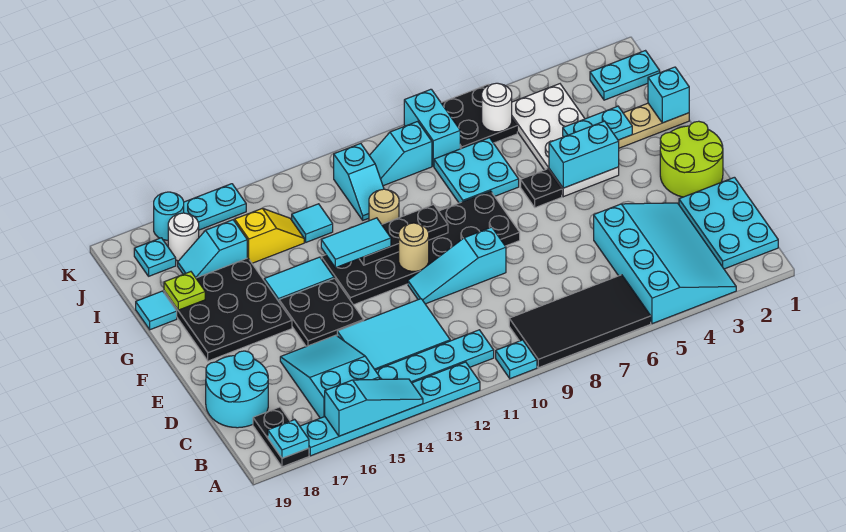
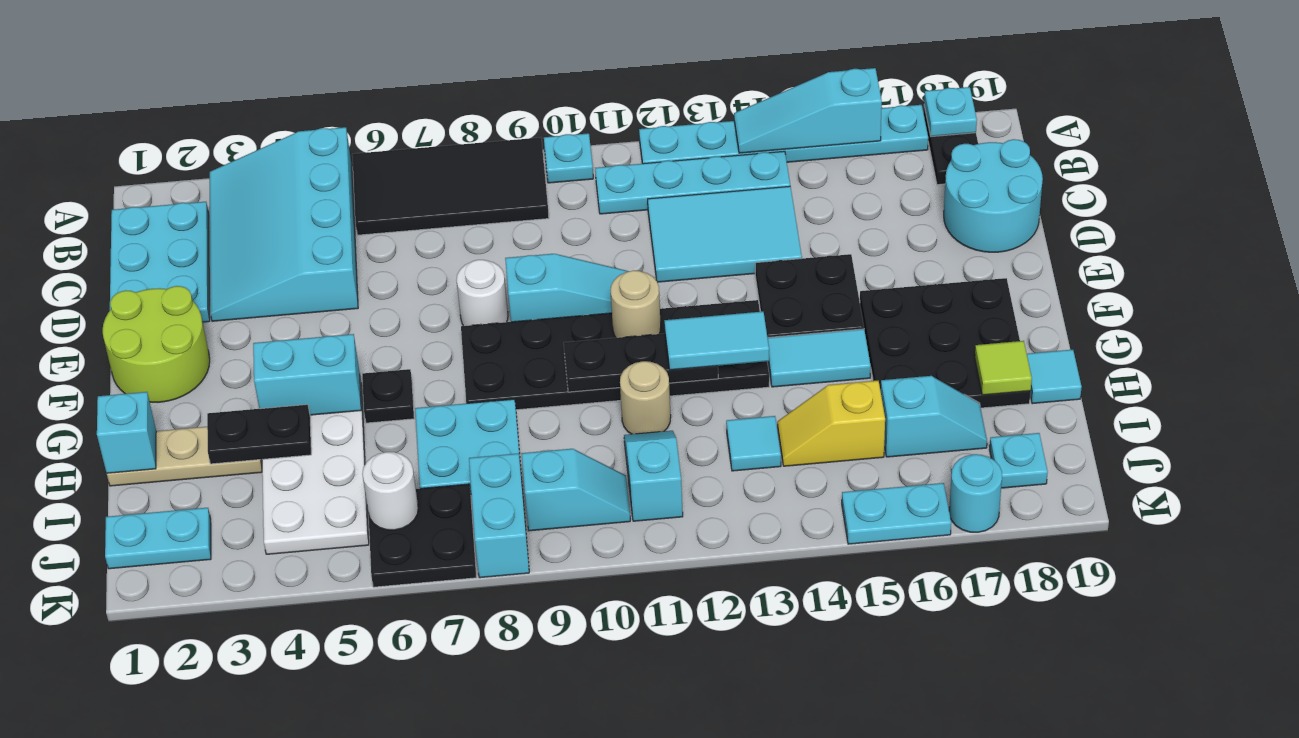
cyan 2x3 slope [280,335,380,418] -> none
cyan 1x2 plate [563,106,632,140] -> black 1x2 plate [207,404,311,464]
lime 1x1 plate [164,272,205,310] -> lime 1x1 tile [975,341,1032,395]
white 1x1 round brick [168,213,199,261] -> white 1x1 round brick moved to [456,260,508,326]

